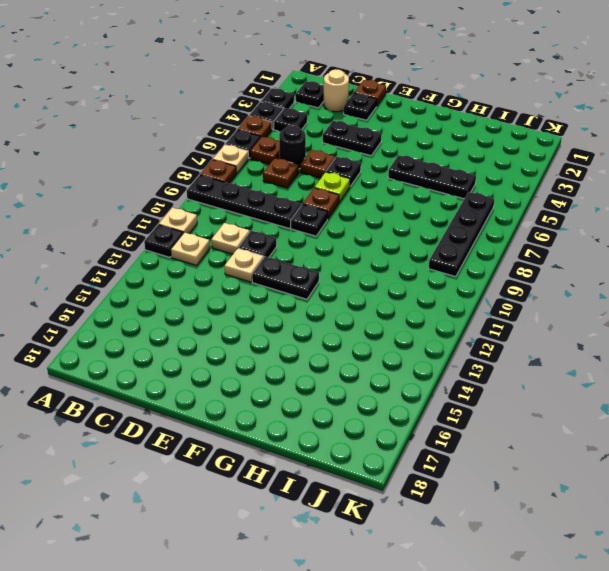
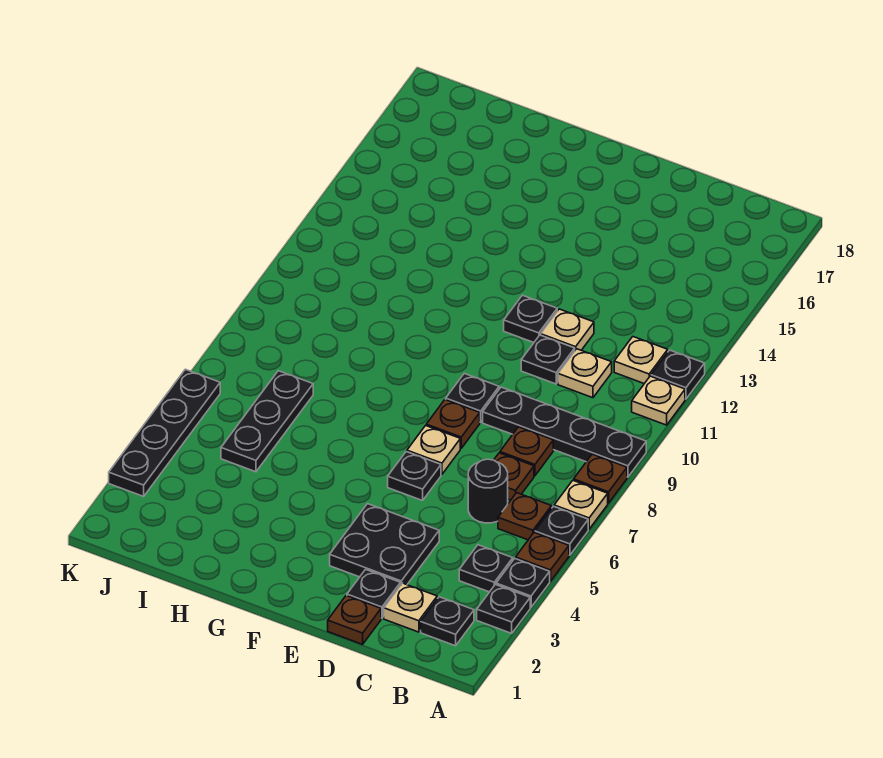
tan 1x1 round brick [323,69,349,112] -> tan 1x1 plate [384,583,437,632]
black 1x2 plate [323,121,382,156] -> black 2x2 plate [330,504,439,585]
brown 1x1 plate [300,150,335,178] -> brown 1x1 plate moved to [500,427,553,476]
lime 1x1 plate [315,172,350,202] -> tan 1x1 plate [407,426,460,474]
black 1x2 plate [252,257,319,299] -> black 1x1 plate [504,295,557,342]
black 1x3 plate [388,155,476,199] -> black 1x3 plate turned to [221,371,313,472]
black 1x4 plate [429,192,494,277] -> black 1x4 plate moved to [109,369,220,496]

